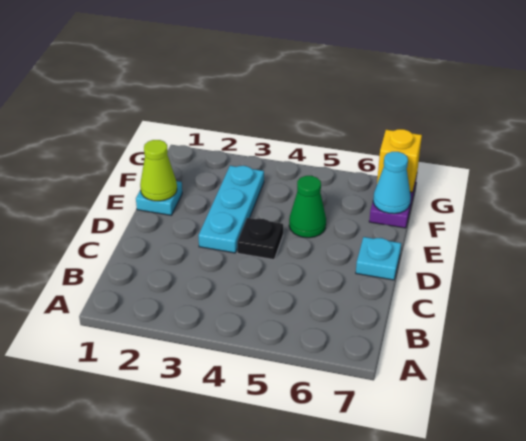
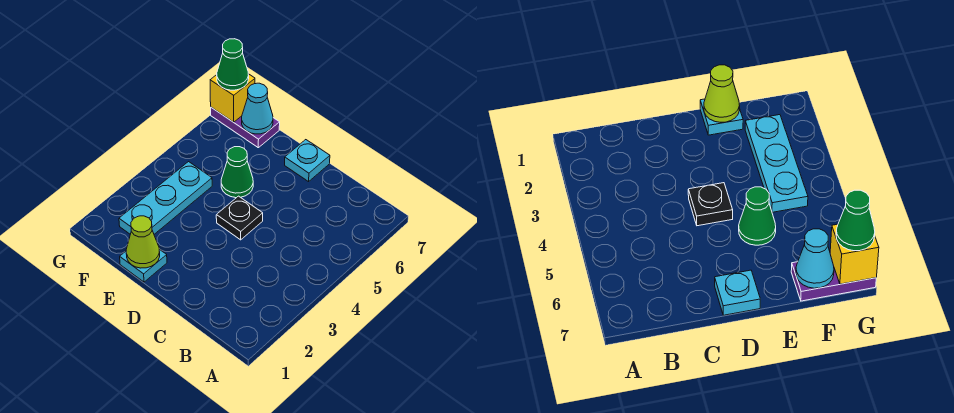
cyan 1x3 plate [198,166,264,253] -> cyan 1x3 plate turned to [119,162,212,234]
none -> green 1x1 cone [217,39,249,90]

